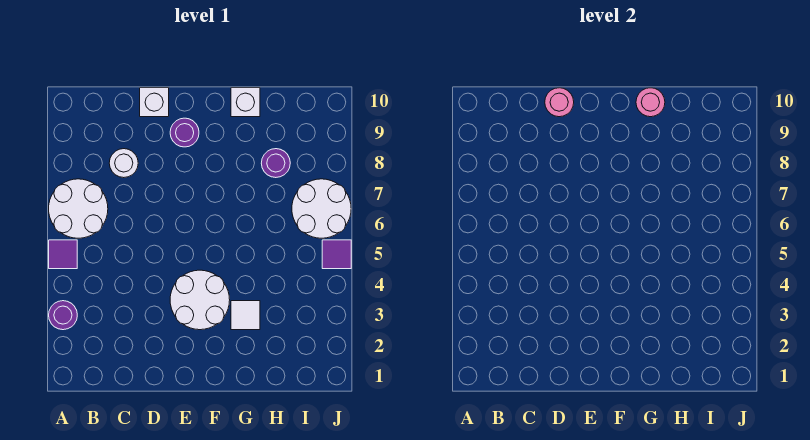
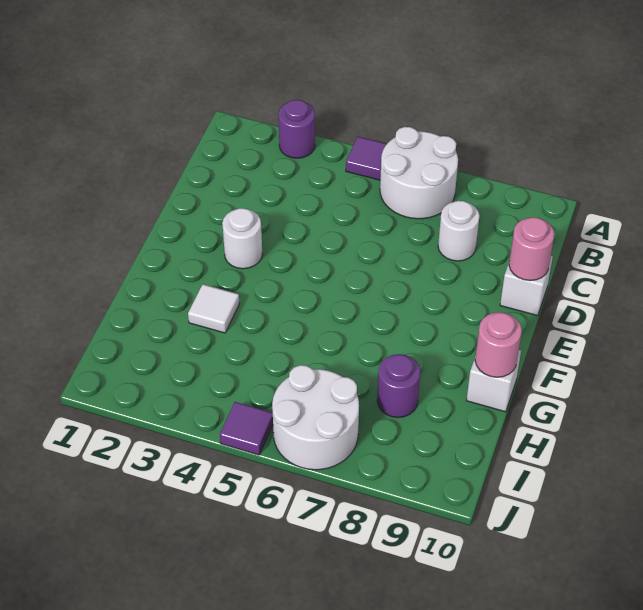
white 2x2 round brick [170,270,230,330] -> white 1x1 round brick [222,208,262,269]
purple 1x1 round brick [170,118,199,147] -> none

